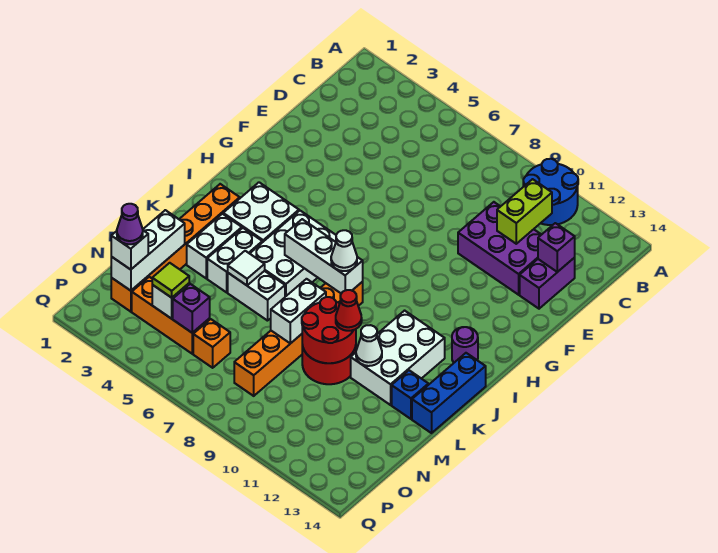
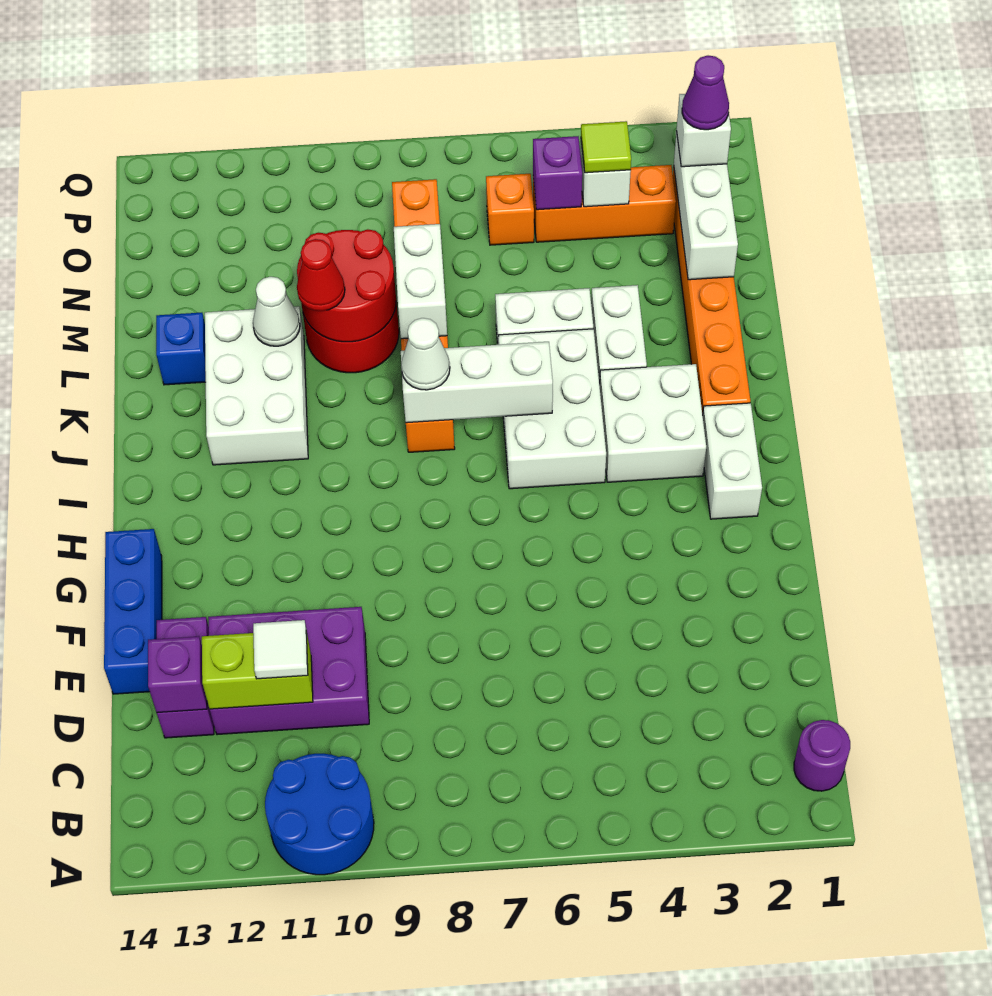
lime 1x2 brick [497,179,552,244] -> lime 1x2 brick turned to [202,630,313,709]
purple 1x1 round brick [452,327,478,363] -> purple 1x1 round brick moved to [794,720,850,791]
blue 1x3 brick [412,353,486,433] -> blue 1x3 brick moved to [104,529,162,694]
white 1x2 brick [187,214,242,278] -> white 1x2 brick moved to [703,403,762,519]
white 1x1 tile [228,251,265,285] -> white 1x1 tile moved to [253,620,308,679]

